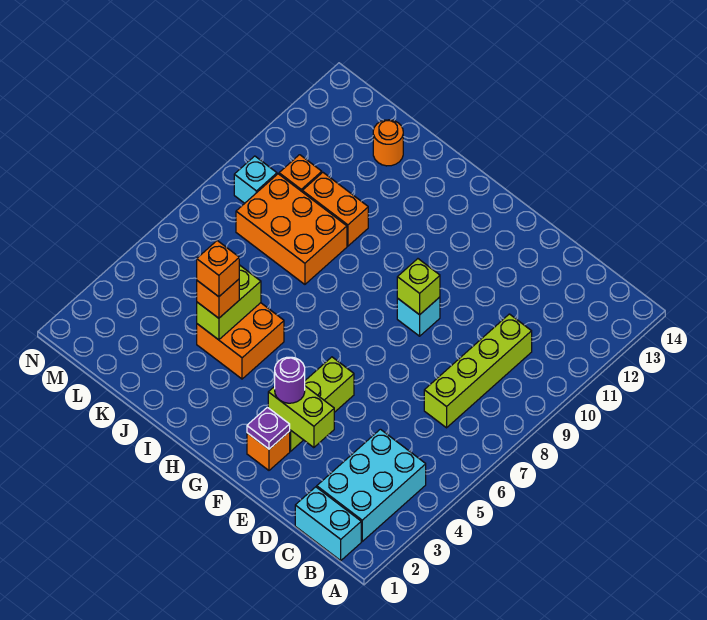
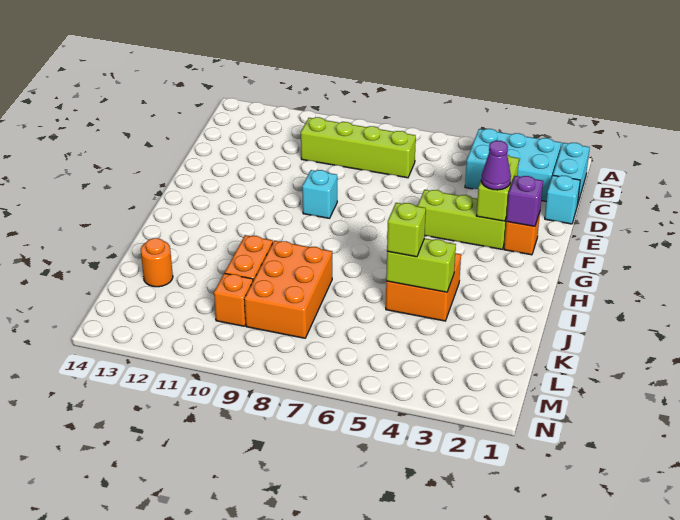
purple 1x1 plate [247,407,290,449] -> purple 1x1 brick [506,176,543,226]
purple 1x1 round brick [275,357,305,403] -> purple 1x1 cone [481,141,511,190]
lime 1x1 brick [397,259,440,315] -> lime 1x1 brick moved to [387,203,426,257]
orange 1x1 brick [197,279,239,318] -> none
orange 1x1 brick [197,241,239,297] -> none
cyan 1x1 brick [234,156,277,203] -> cyan 1x1 brick moved to [545,175,580,224]

